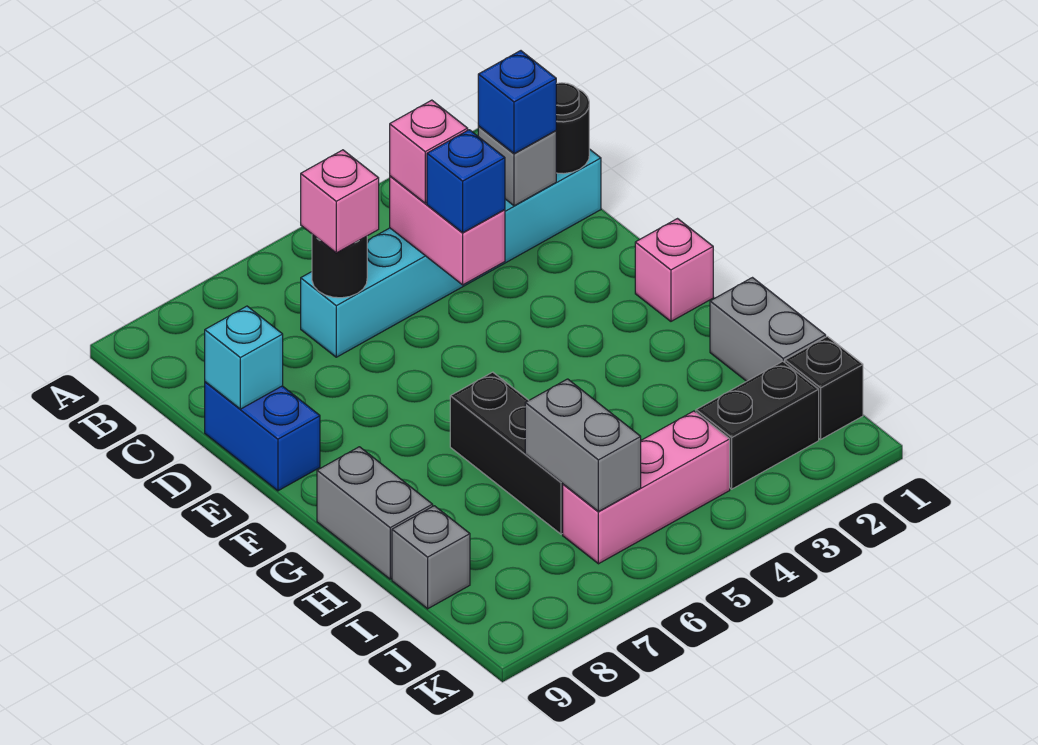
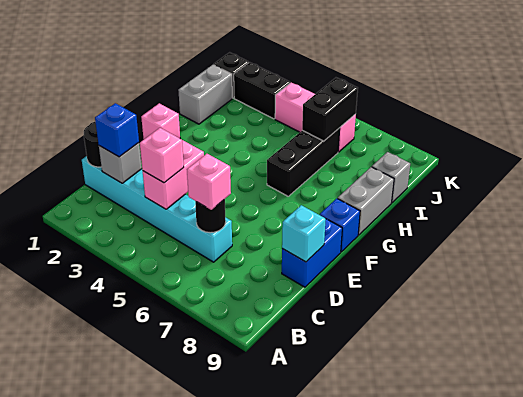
blue 1x1 brick [427,130,505,233] -> blue 1x1 brick moved to [320,199,360,252]
grey 1x2 brick [525,379,641,512] -> black 1x2 brick [302,78,358,141]

